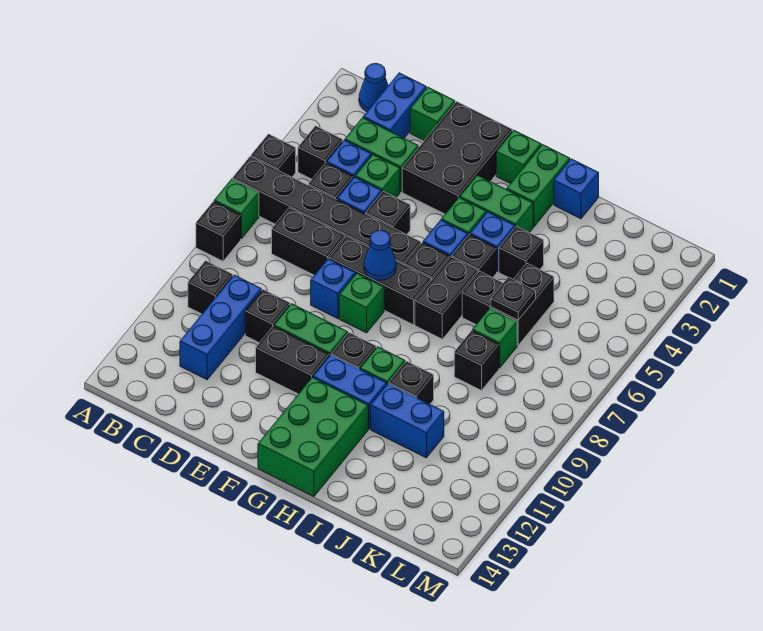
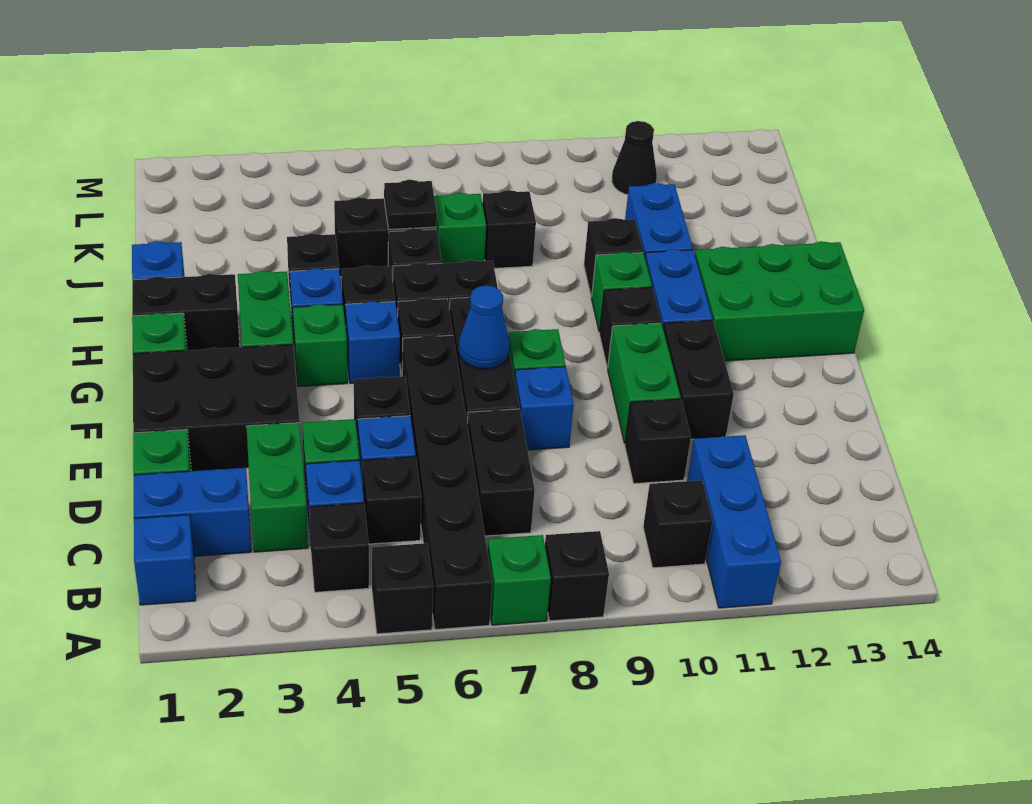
blue 1x1 cone [359,63,388,112] -> blue 1x1 brick [134,515,196,605]
blue 1x3 brick [180,275,261,380] -> blue 1x3 brick turned to [687,435,781,608]
green 1x2 brick [507,145,570,227] -> black 1x2 brick [132,274,240,350]
none -> black 1x1 cone [612,121,657,195]

